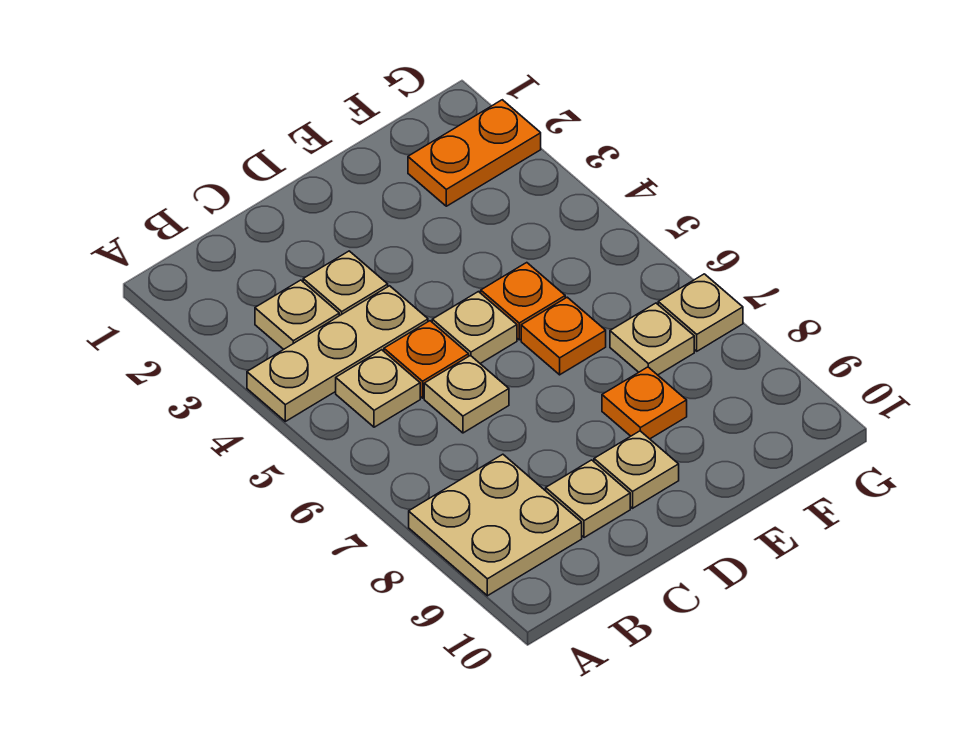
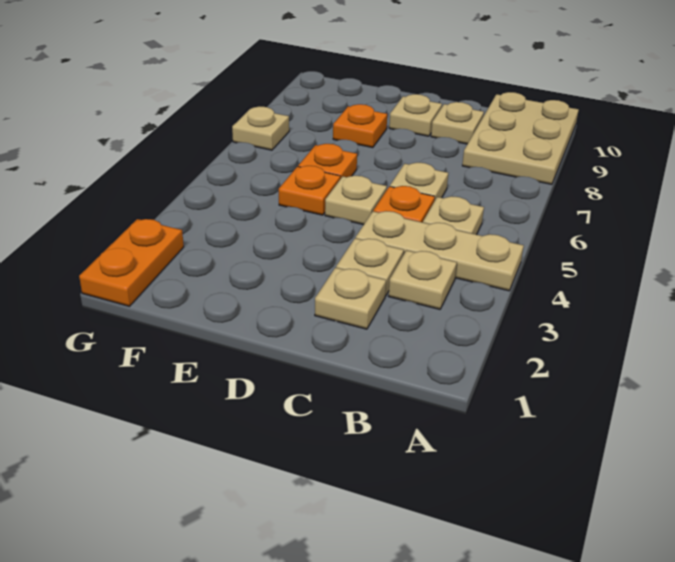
tan 2x2 plate [409,454,582,596] -> tan 2x3 plate [462,92,579,184]
orange 1x2 plate [408,100,541,206] -> orange 1x2 plate turned to [79,219,184,306]
tan 1x1 plate [610,303,694,375] -> tan 1x1 plate moved to [315,268,386,329]

